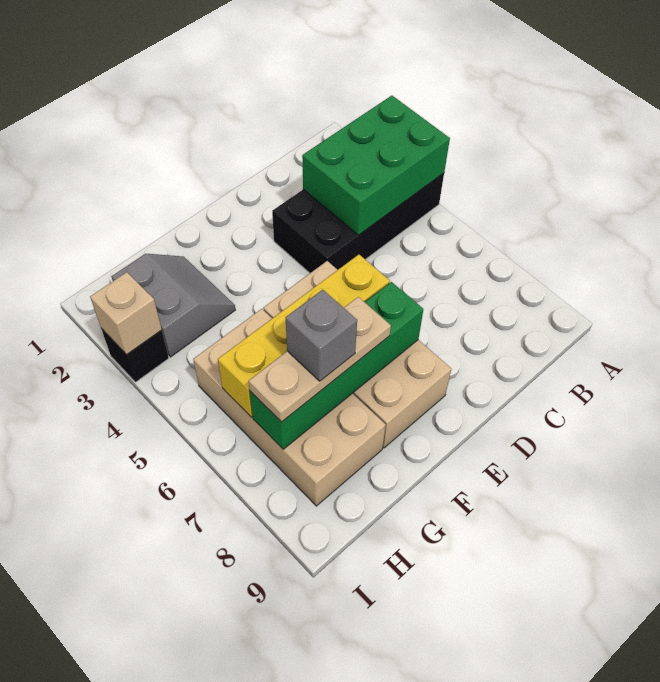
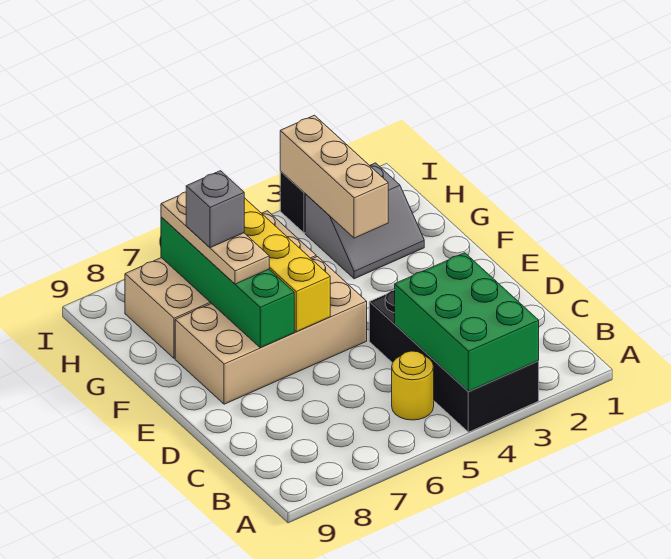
none -> yellow 1x1 round brick [392,351,434,420]
tan 1x1 brick [90,272,162,355] -> tan 1x3 brick [280,115,388,238]

